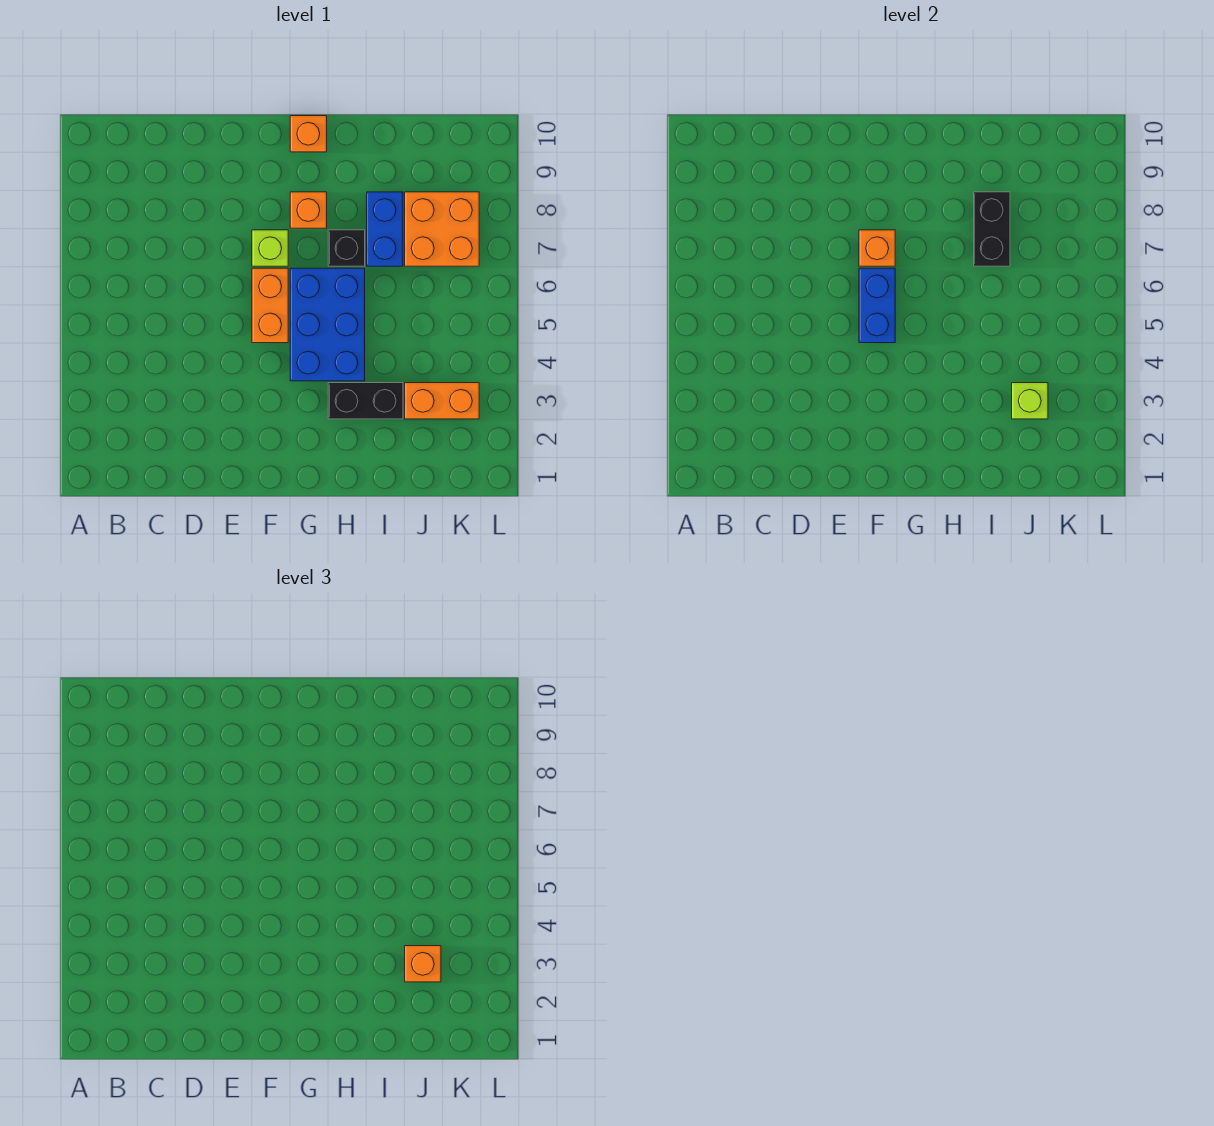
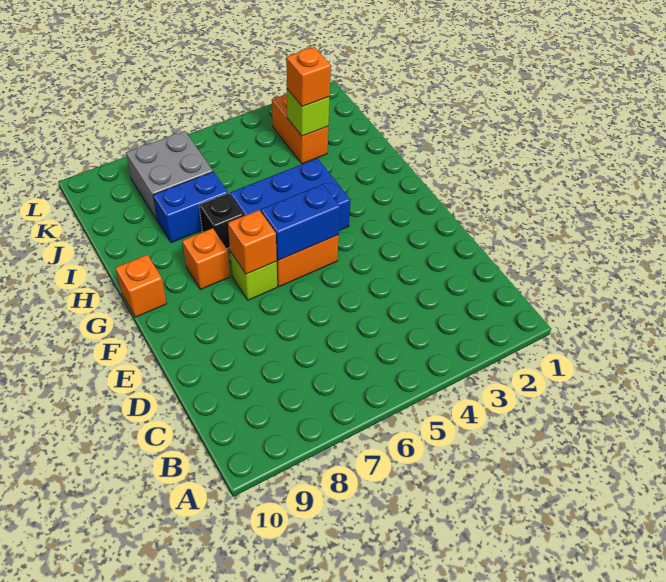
black 1x2 brick [328,383,403,419] -> none
black 1x2 brick [974,192,1010,266] -> none
orange 2x2 brick [405,192,479,266] -> grey 2x2 brick [126,131,213,221]

